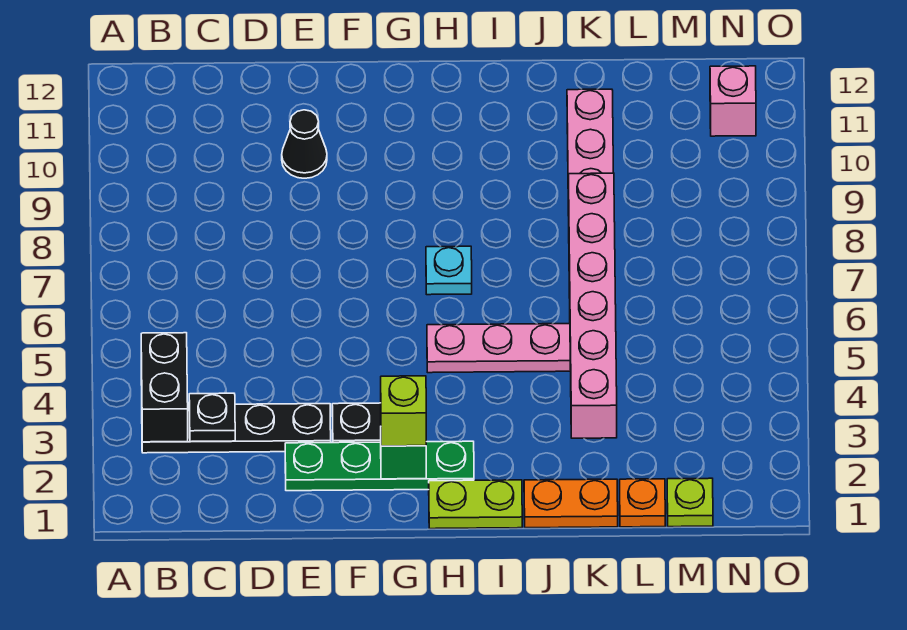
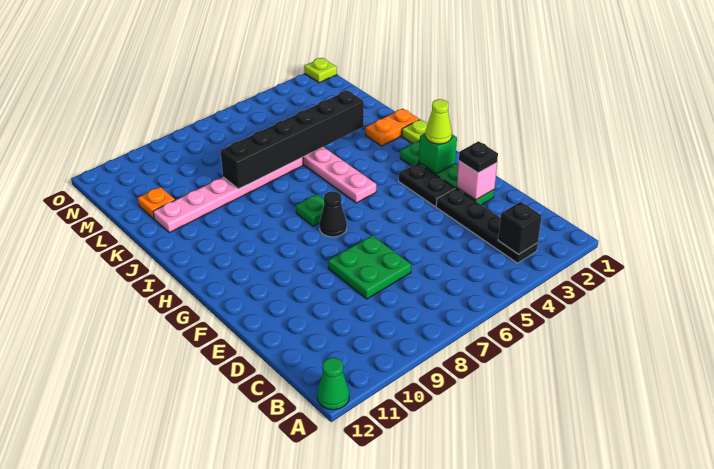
none -> green 1x1 cone [317,358,349,410]
black 1x2 brick [141,333,188,442] -> black 1x1 brick [498,202,542,254]
black 1x1 plate [189,393,235,442] -> black 1x1 plate moved to [459,141,498,173]
none -> green 2x2 plate [328,235,411,299]
black 1x1 cone [282,110,327,178] -> black 1x1 cone moved to [319,191,347,237]
lime 1x1 brick [381,376,426,446] -> lime 1x1 cone [426,99,452,144]
cyan 1x1 plate [426,246,472,295] -> green 1x1 plate [296,194,324,226]
orange 1x2 plate [524,479,618,528] -> orange 1x2 plate turned to [365,109,419,146]
pink 1x6 brick [568,173,617,438] -> black 1x6 brick [221,90,364,189]
orange 1x1 plate [620,479,665,527] -> orange 1x1 plate moved to [138,187,175,219]
lime 1x1 plate [667,478,713,527] -> lime 1x1 plate moved to [304,58,337,83]
pink 1x1 brick [710,66,756,136] -> pink 1x1 brick moved to [457,161,497,200]

